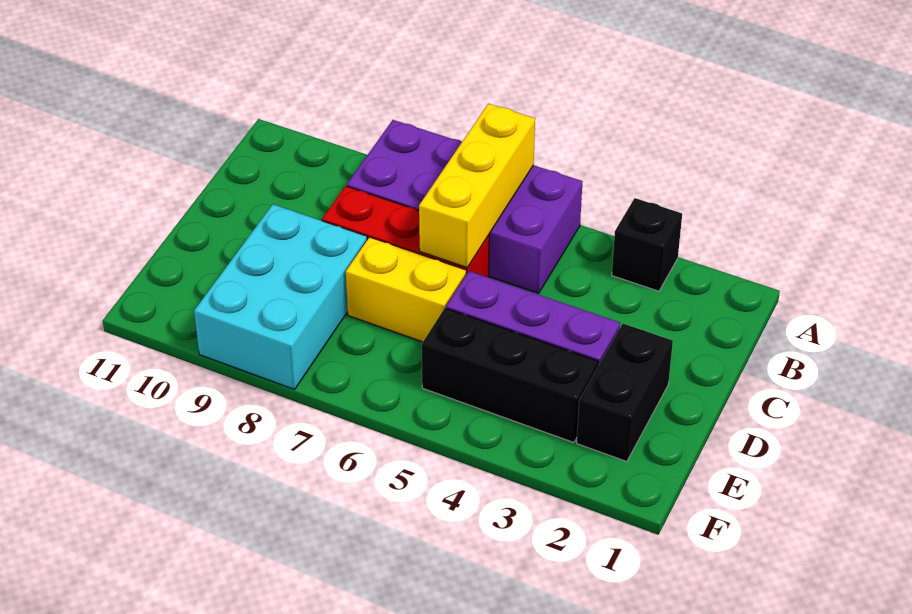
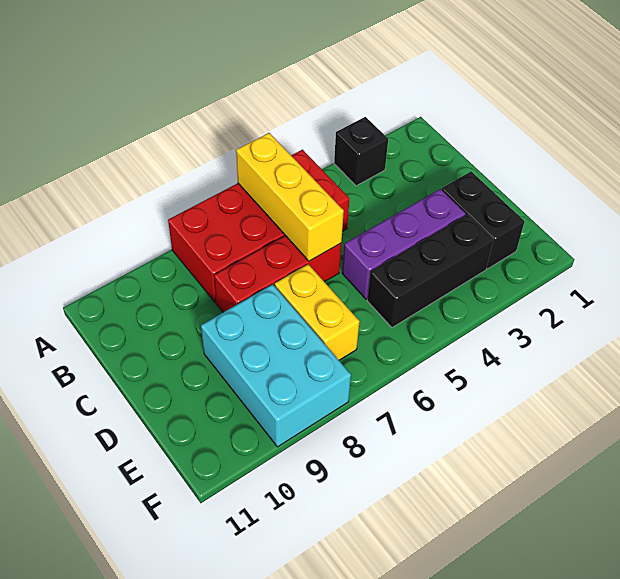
purple 2x4 brick [347,120,583,293] -> red 2x4 brick [168,150,349,303]
yellow 1x2 brick [346,237,466,342] -> yellow 1x2 brick turned to [275,264,360,360]

